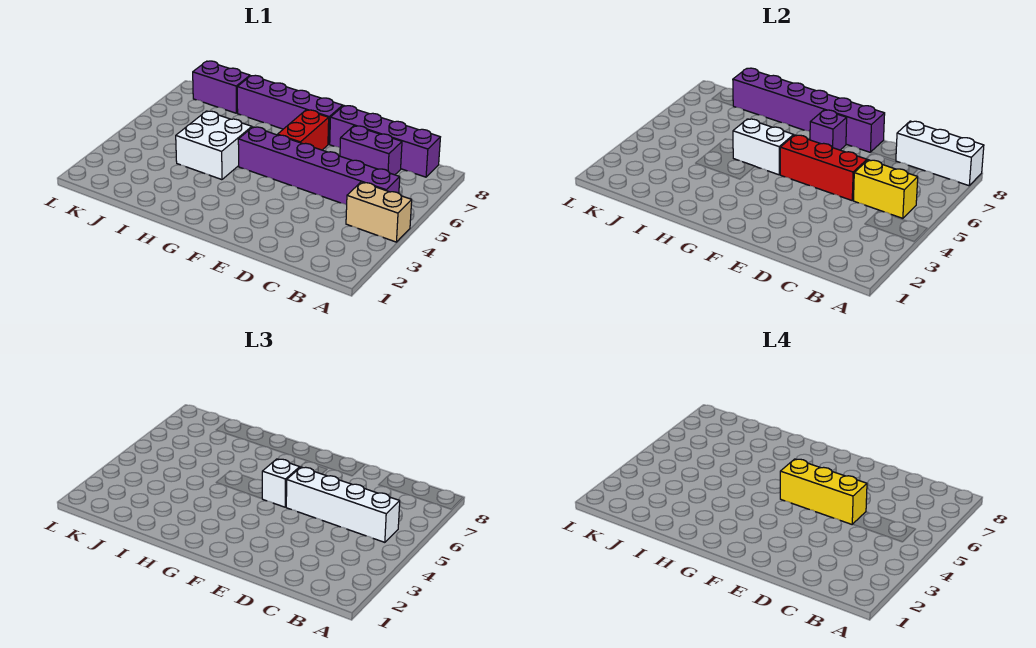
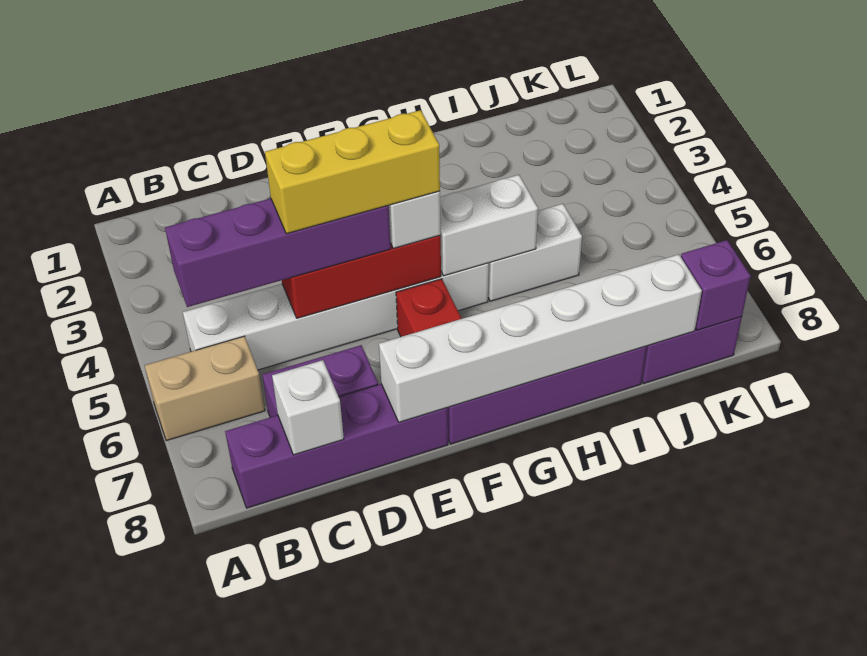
tan 1x2 brick [346,182,412,242] -> tan 1x2 brick moved to [145,336,265,441]
white 1x3 brick [896,121,984,186] -> white 1x1 brick [272,360,344,455]
purple 1x6 brick [238,127,400,205] -> white 1x6 brick [183,263,489,370]
yellow 1x2 brick [853,160,918,218] -> none
white 1x4 brick [286,467,400,542] -> purple 1x4 brick [165,199,391,307]
purple 1x6 brick [733,68,885,152] -> white 1x6 brick [379,254,702,422]
purple 1x1 brick [810,110,847,150] -> purple 1x1 brick moved to [681,240,751,330]
white 2x2 brick [176,111,252,180] -> white 1x2 brick [488,204,582,301]

